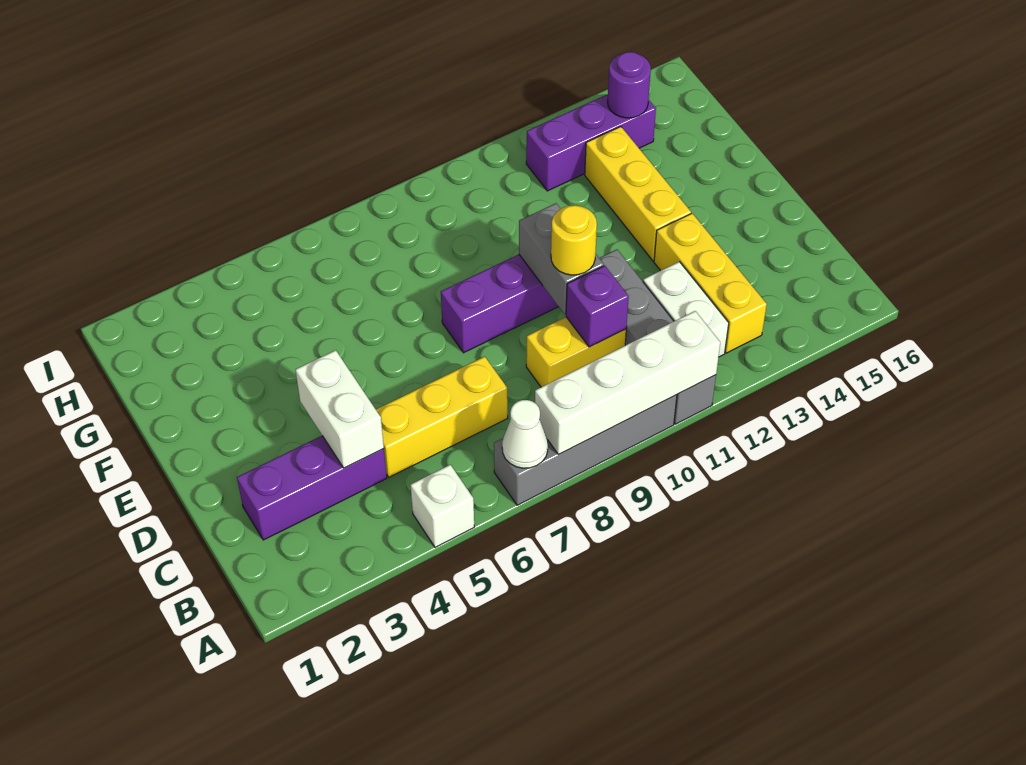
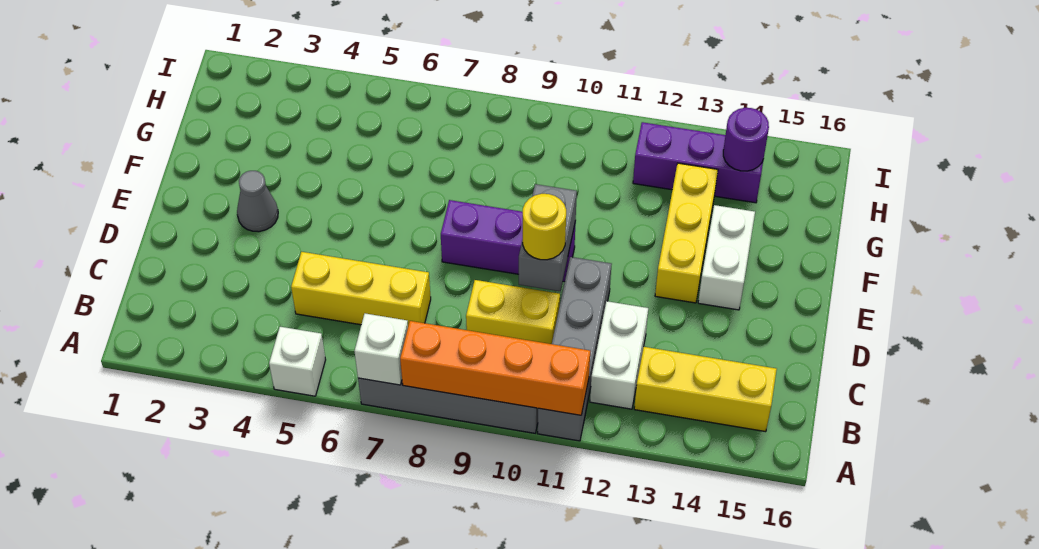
white 1x1 cone [502,400,548,468] -> white 1x1 brick [354,313,408,385]
white 1x4 brick [535,311,720,454] -> orange 1x4 brick [400,321,590,415]
yellow 1x3 brick [654,213,767,353] -> yellow 1x3 brick turned to [634,347,777,432]
purple 1x3 brick [237,436,387,540] -> none
white 1x2 brick [295,350,384,468] -> white 1x2 brick moved to [698,205,755,310]
purple 1x1 brick [566,266,629,347] -> none
none -> grey 1x1 cone [237,171,278,232]

